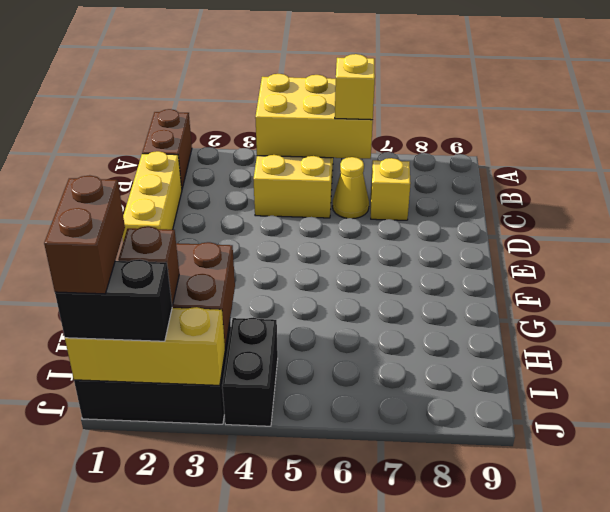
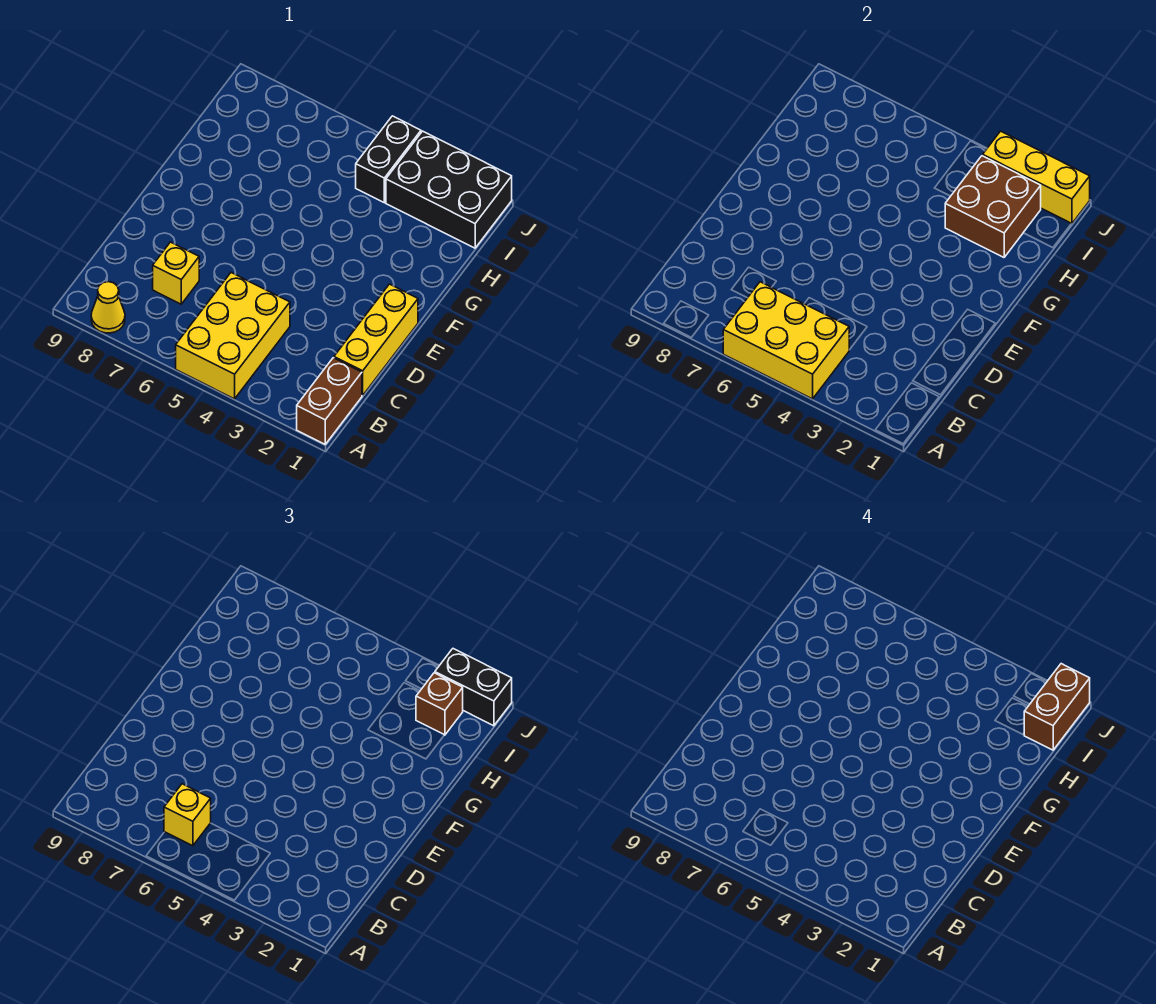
yellow 1x1 cone [332,157,369,218] -> yellow 1x1 cone moved to [91,282,125,333]

